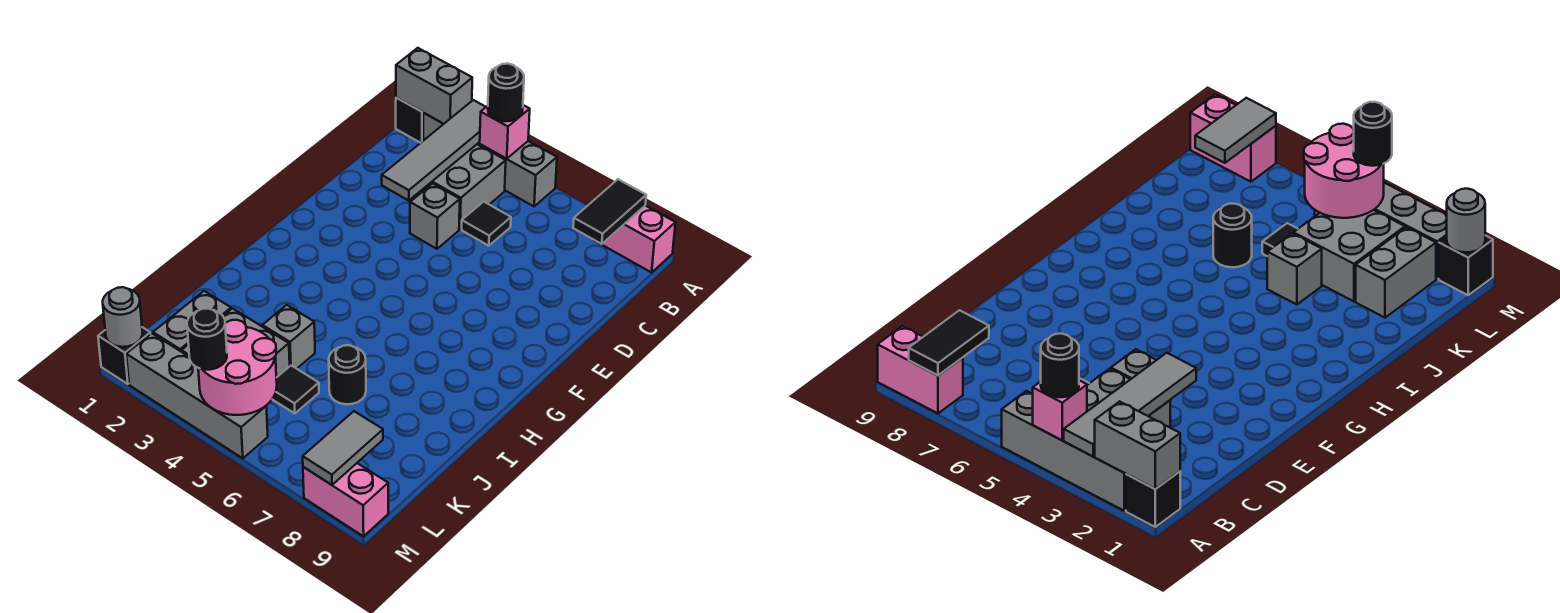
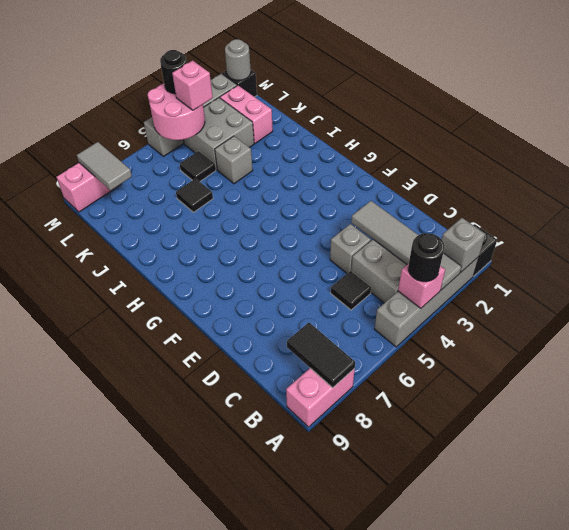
grey 1x2 brick [396,48,472,124] -> grey 1x1 brick [442,218,485,272]
black 1x1 round brick [329,345,366,404] -> black 1x1 tile [176,178,213,212]
grey 1x2 brick [153,291,231,352] -> pink 1x2 brick [220,85,273,143]
none -> pink 1x1 brick [172,61,213,110]

